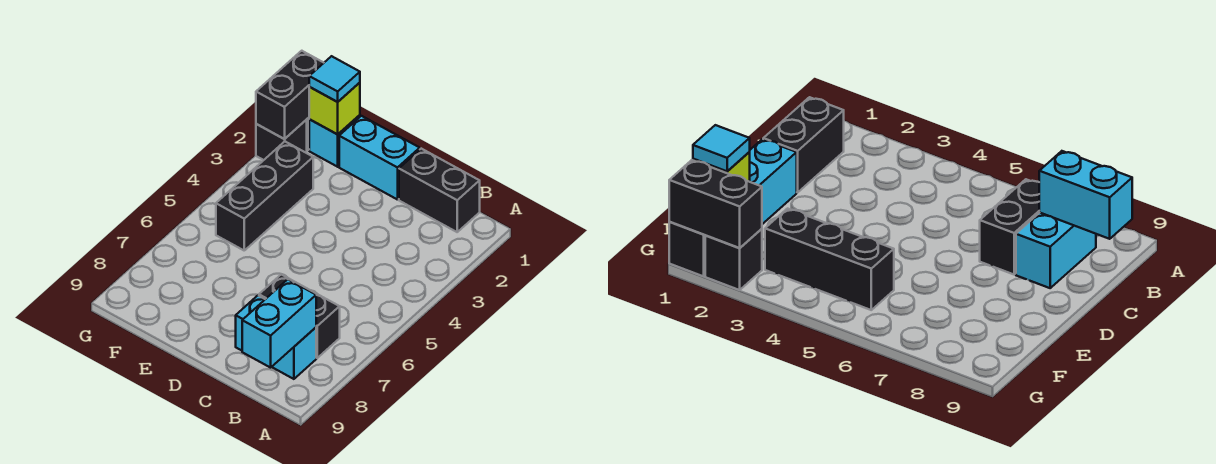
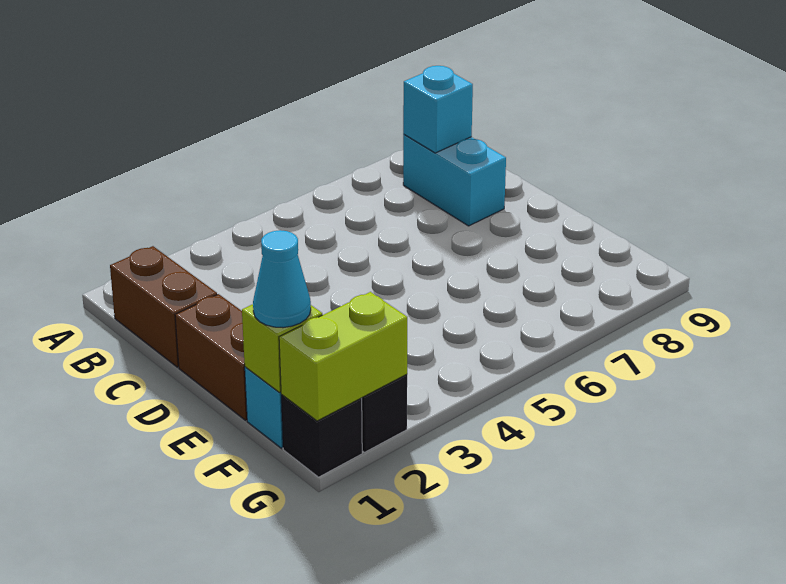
black 1x2 brick [399,149,480,232] -> brown 1x2 brick [110,246,217,367]
black 1x2 brick [259,274,340,358] -> none
cyan 1x2 brick [242,279,316,368] -> cyan 1x1 brick [403,66,473,153]
cyan 1x2 brick [339,116,420,200] -> brown 1x2 brick [175,294,247,420]
cyan 1x1 tile [309,56,360,102] -> cyan 1x1 cone [253,230,311,328]
black 1x3 brick [216,142,313,250] -> none
black 1x2 brick [256,51,323,139] -> lime 1x2 brick [279,292,407,421]

